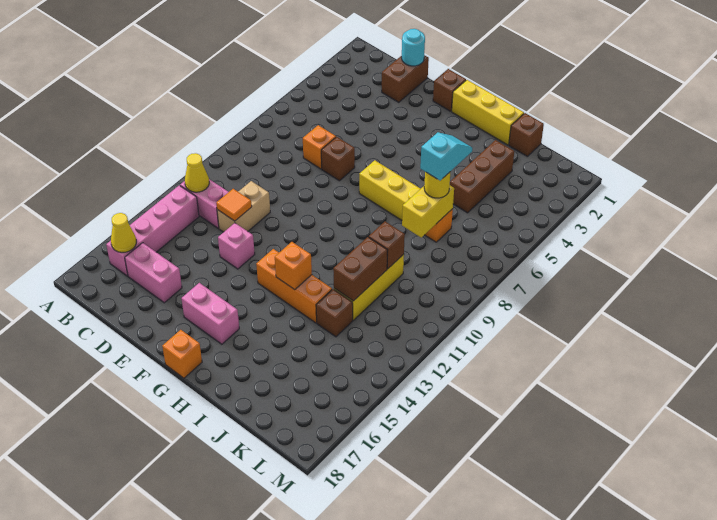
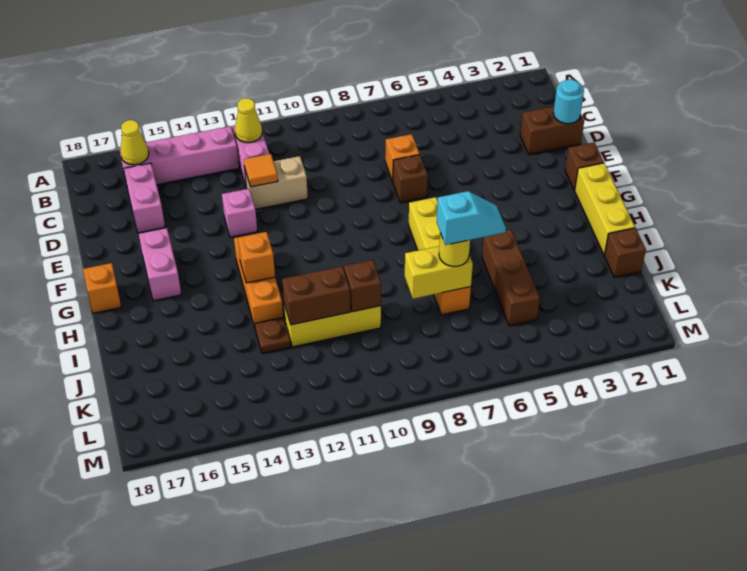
brown 1x3 brick [450,140,514,213] -> brown 1x3 brick turned to [482,230,540,326]
brown 1x1 brick [316,289,353,337] -> brown 1x1 plate [255,317,291,353]

